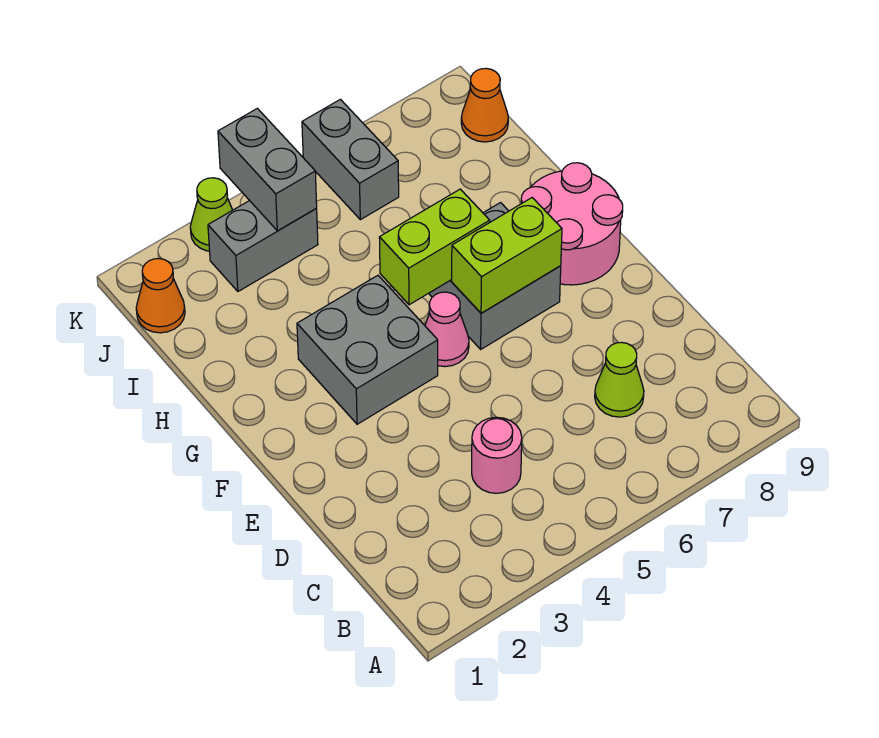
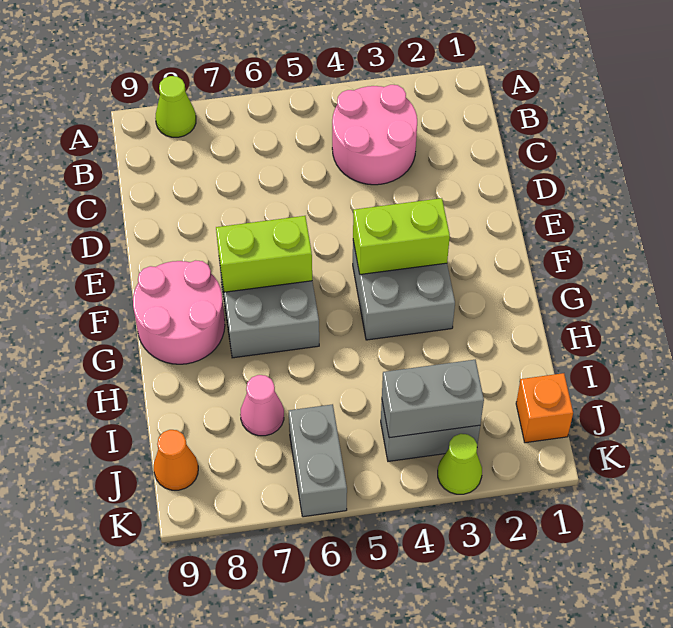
pink 1x1 round brick [472,417,522,493] -> pink 2x2 round brick [332,85,417,185]
lime 1x1 cone [595,342,644,417] -> lime 1x1 cone moved to [155,76,196,137]
pink 1x1 cone [425,292,469,367] -> pink 1x1 cone moved to [240,375,284,436]
lime 1x2 brick [379,189,490,305] -> lime 1x2 brick moved to [353,198,450,274]
orange 1x1 cone [136,259,185,333] -> orange 1x1 brick [516,373,573,443]
grey 1x2 brick [218,108,317,231] -> grey 1x2 brick turned to [382,360,484,438]

